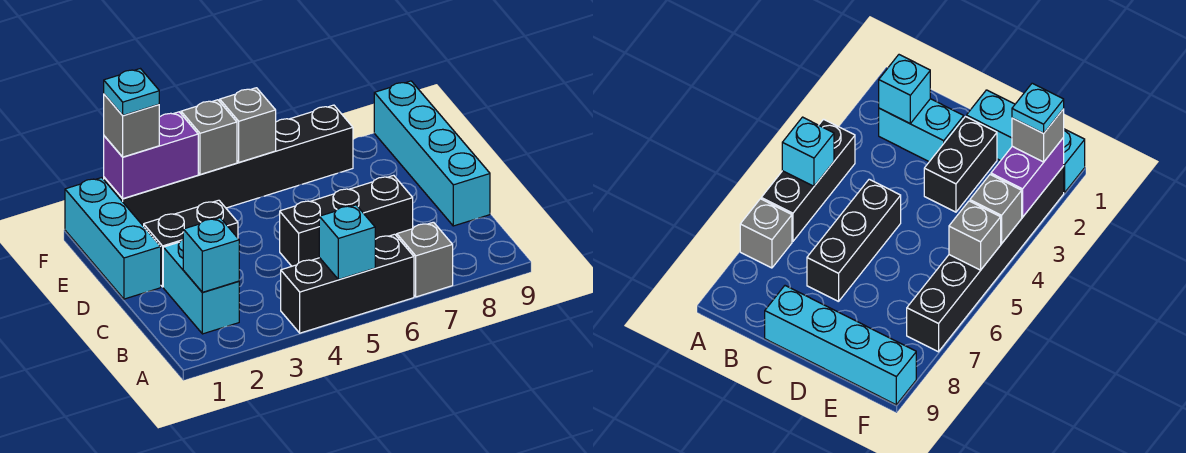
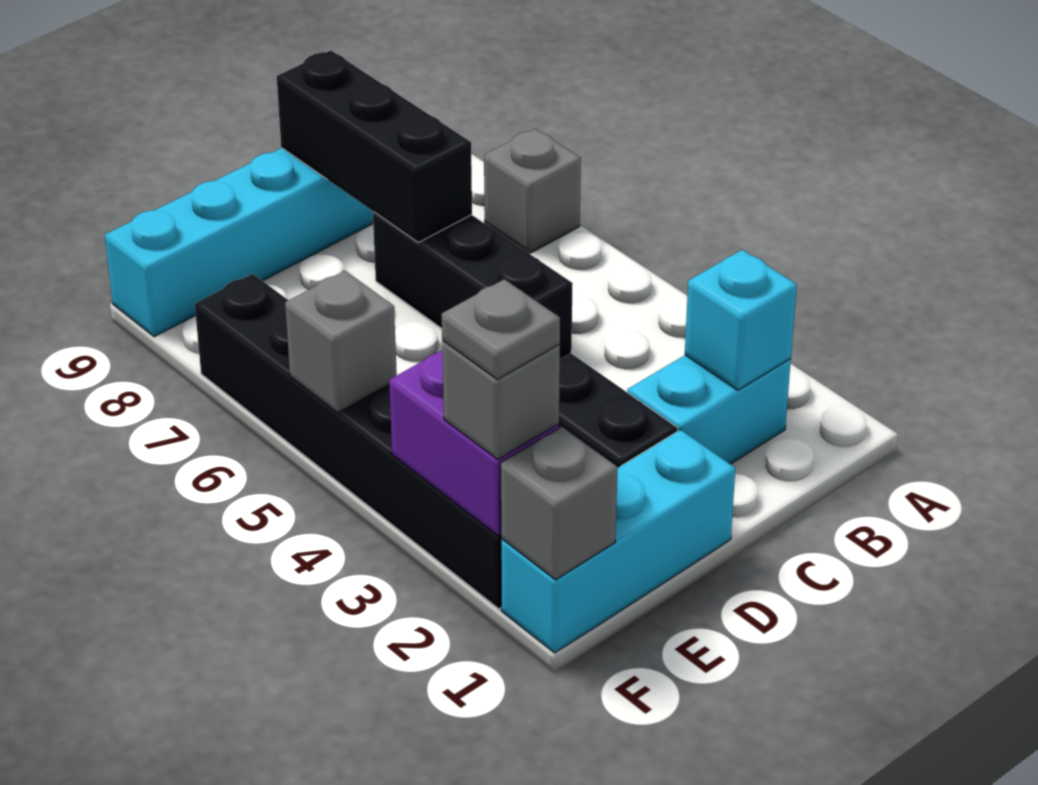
black 1x3 brick [281,234,414,333] -> black 1x3 brick moved to [277,50,472,243]
cyan 1x1 brick [319,205,375,280] -> none
cyan 1x1 plate [104,69,159,116] -> grey 1x1 plate [442,279,560,379]
grey 1x1 brick [181,100,237,174] -> grey 1x1 brick moved to [501,427,618,580]

